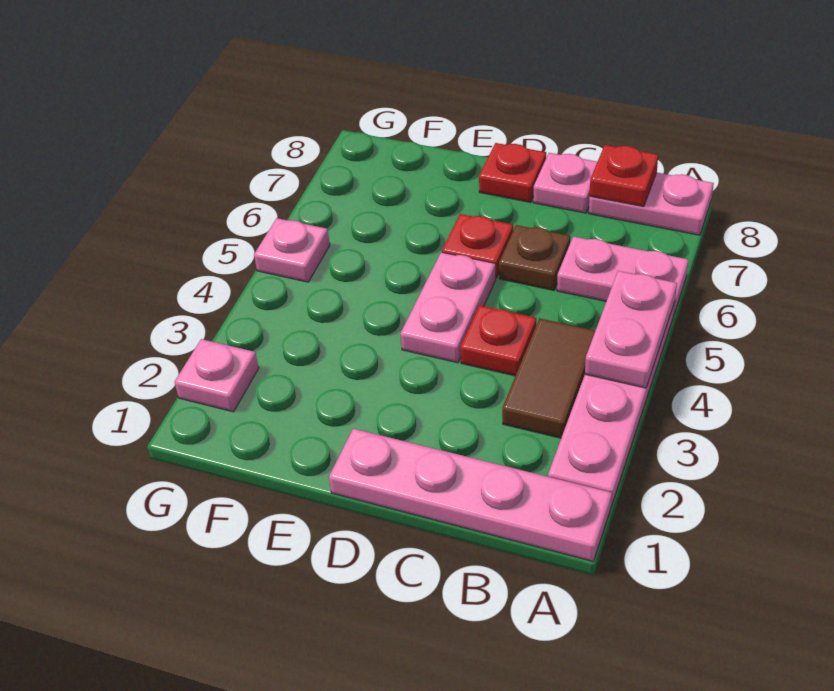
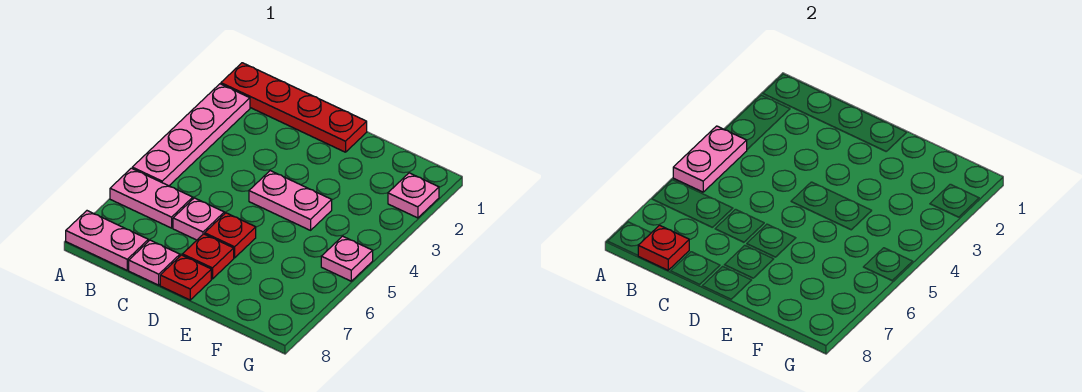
pink 1x4 plate [329,429,612,561] -> red 1x4 plate [221,63,367,152]
brown 1x2 tile [502,318,595,438] -> none
red 1x1 plate [460,305,536,376] -> red 1x1 plate moved to [183,234,234,279]
brown 1x1 plate [499,225,570,290] -> pink 1x1 plate [173,198,224,240]
pink 1x2 plate [400,252,496,363] -> pink 1x2 plate turned to [249,171,332,230]

